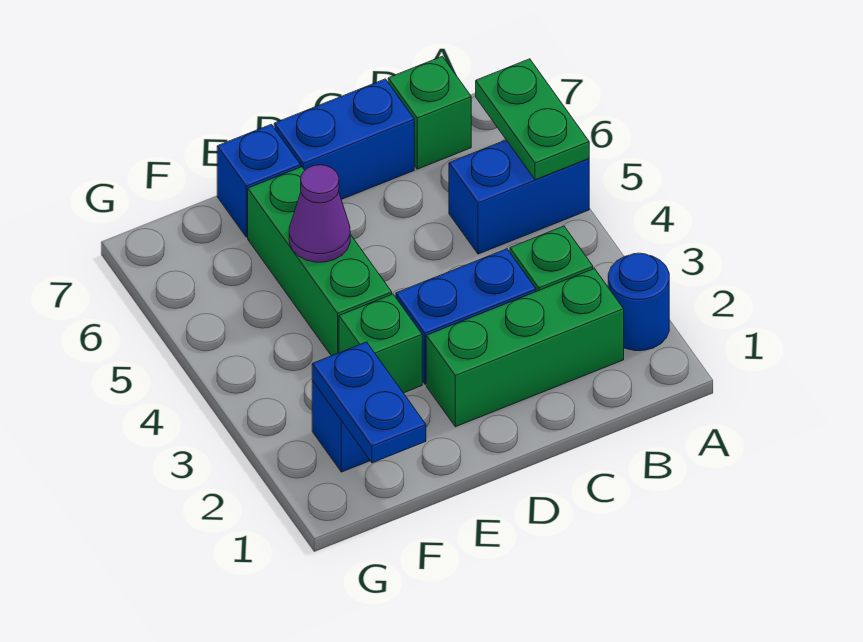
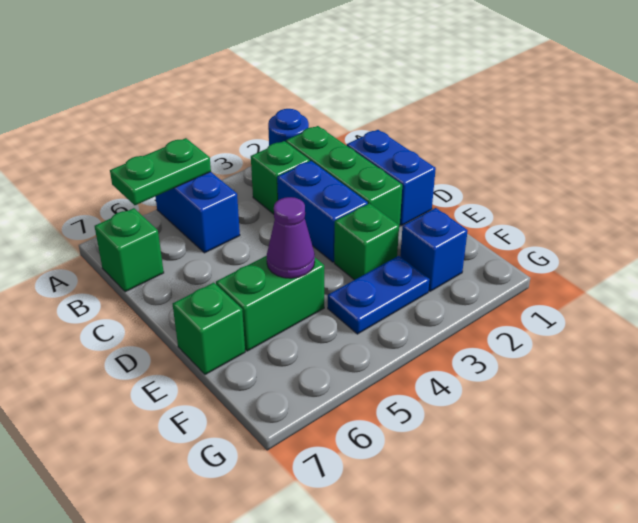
blue 1x2 brick [274,79,414,199] -> blue 1x2 brick moved to [347,130,436,226]
green 1x3 brick [248,167,392,356] -> green 1x2 brick [216,256,324,351]
blue 1x1 brick [217,124,301,237] -> green 1x1 brick [173,283,245,375]
blue 1x2 plate [312,342,426,463] -> blue 1x2 plate moved to [328,256,430,334]

